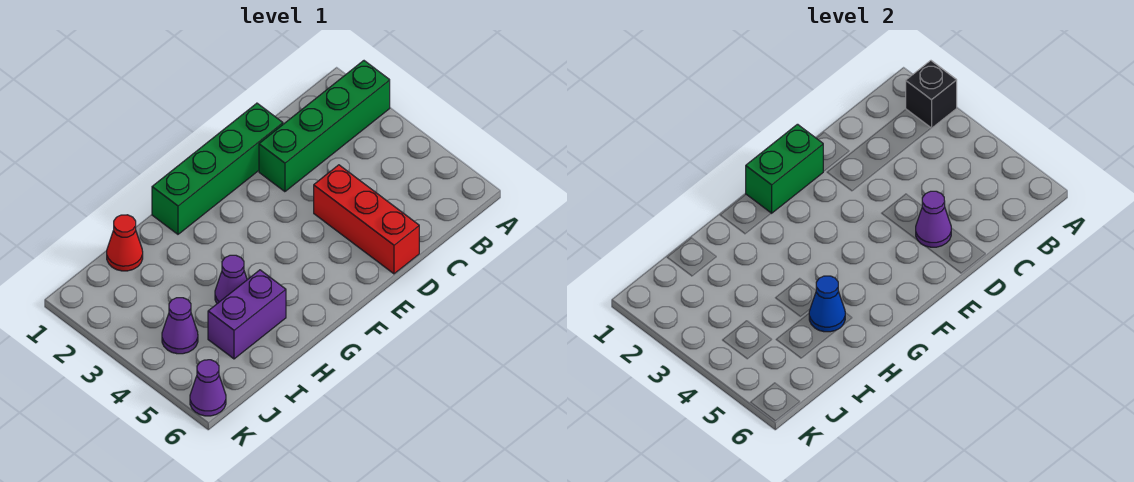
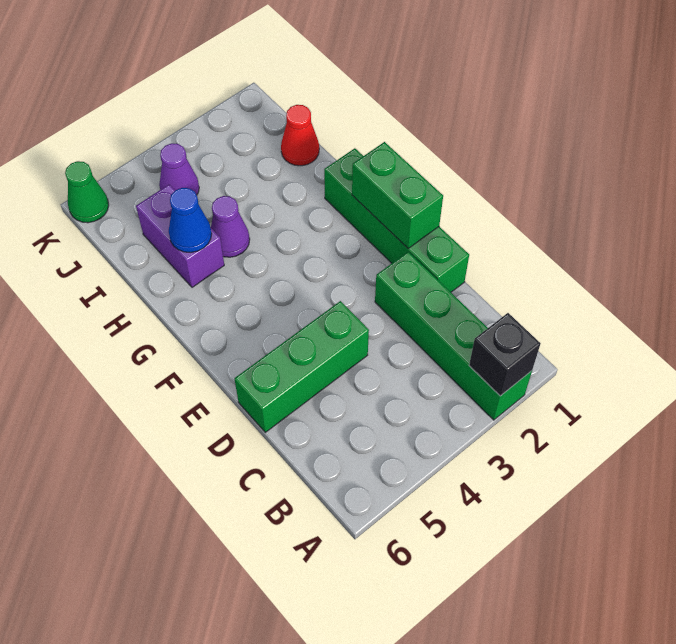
red 1x3 brick [314,165,419,274] -> green 1x3 brick [234,301,369,432]
purple 1x1 cone [916,191,951,247] -> none
purple 1x1 cone [190,360,226,416] -> green 1x1 cone [65,161,109,223]

